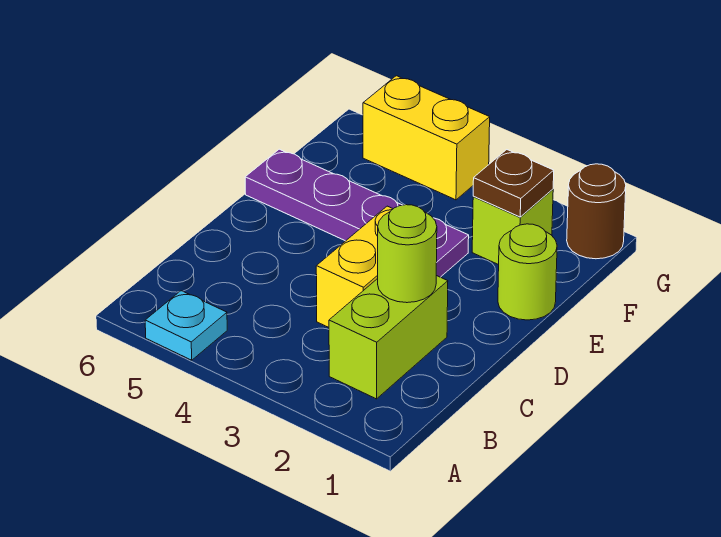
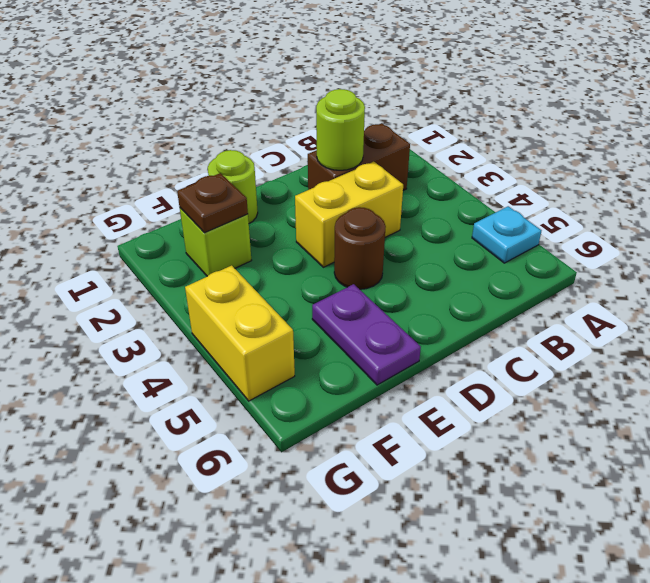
lime 1x2 brick [329,276,448,399] -> brown 1x2 brick [308,123,410,191]
purple 1x4 plate [245,149,469,277] -> purple 1x2 plate [312,284,421,385]
brown 1x1 round brick [567,164,626,259] -> brown 1x1 round brick moved to [334,207,386,289]

